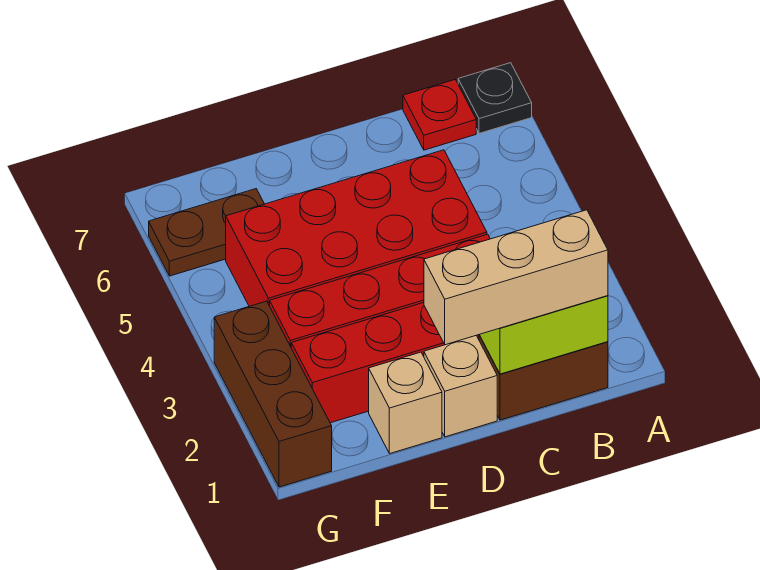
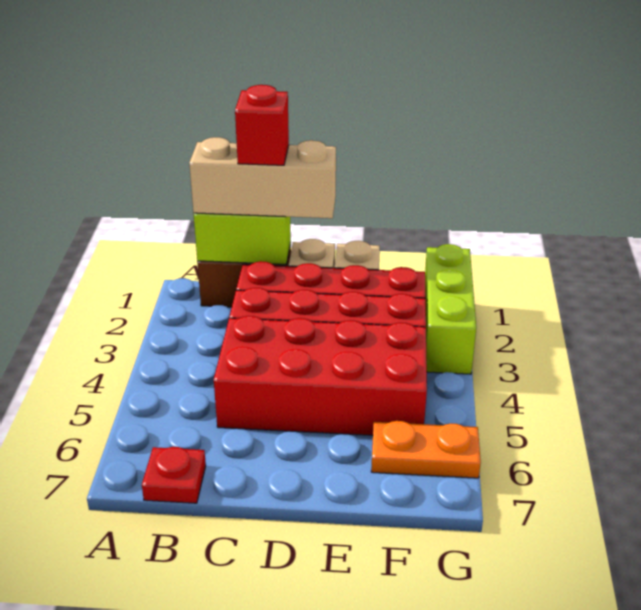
black 1x1 plate [458,63,532,133] -> none
none -> red 1x1 brick [235,85,289,165]
brown 1x2 plate [149,189,264,276] -> orange 1x2 plate [371,421,481,478]
brown 1x3 brick [214,301,332,487] -> lime 1x3 brick [425,244,476,374]

